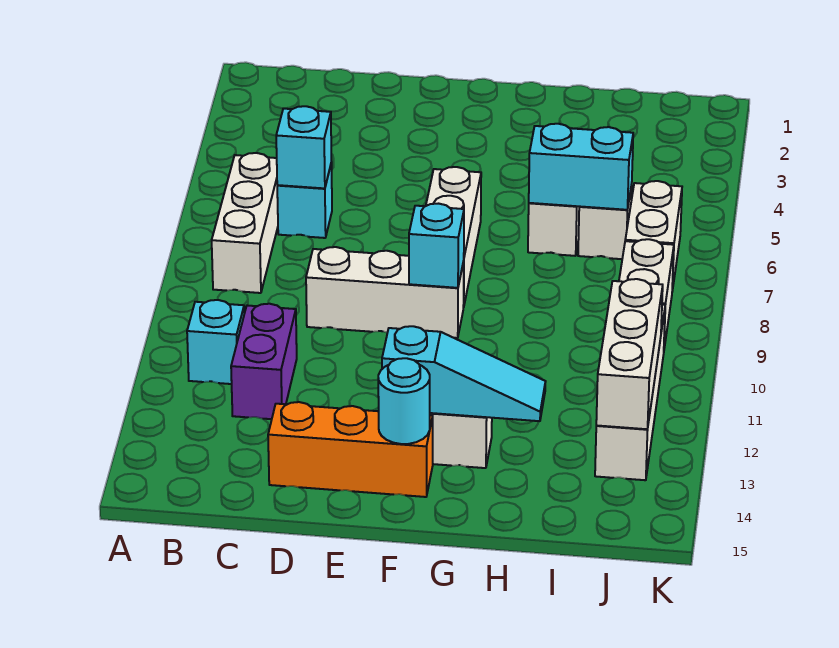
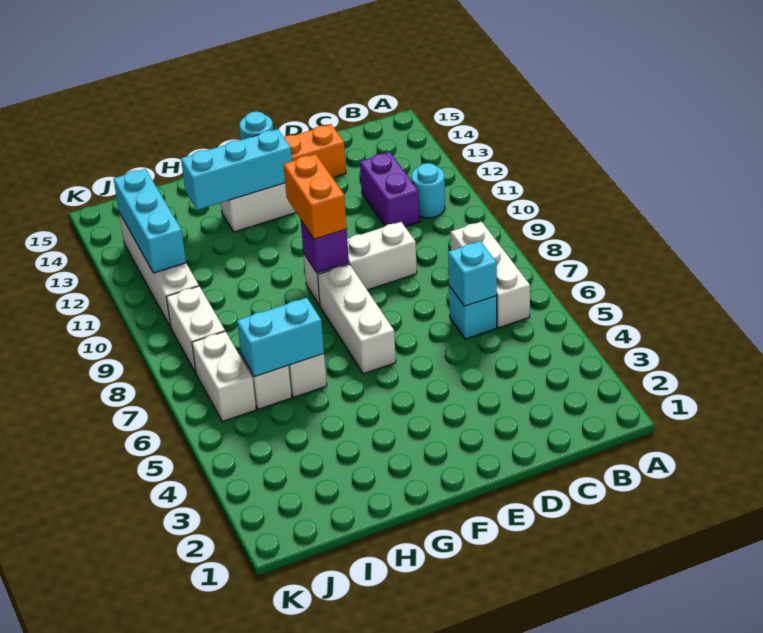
cyan 1x1 brick [187,300,244,384] -> cyan 1x1 round brick [411,163,445,218]
cyan 1x1 brick [409,204,464,288] -> purple 1x1 brick [301,221,349,273]
none -> orange 1x2 brick [284,154,347,239]
cyan 1x3 slope [382,326,546,421] -> cyan 1x3 brick [181,129,292,210]
white 1x3 brick [596,279,663,429] -> cyan 1x3 brick [114,169,186,273]

